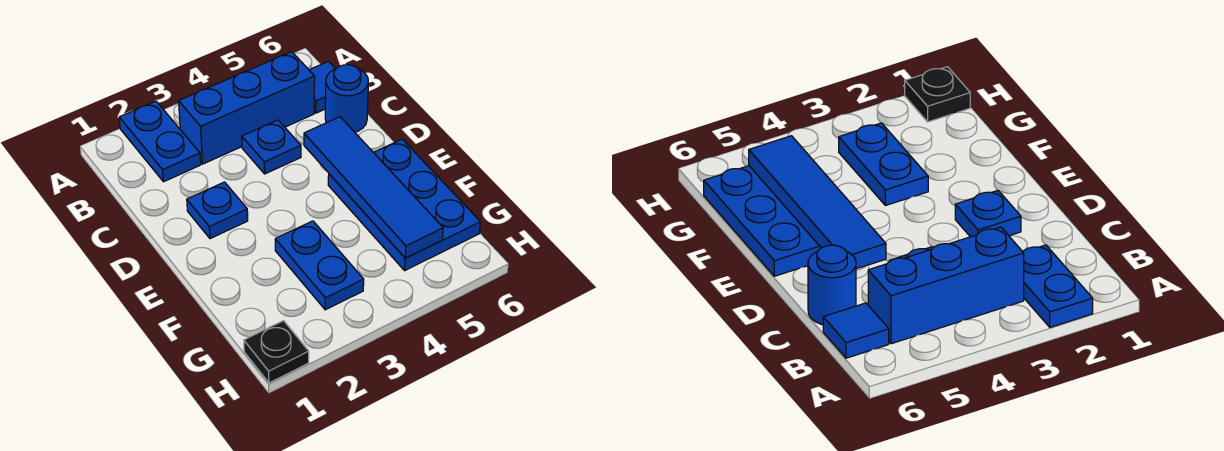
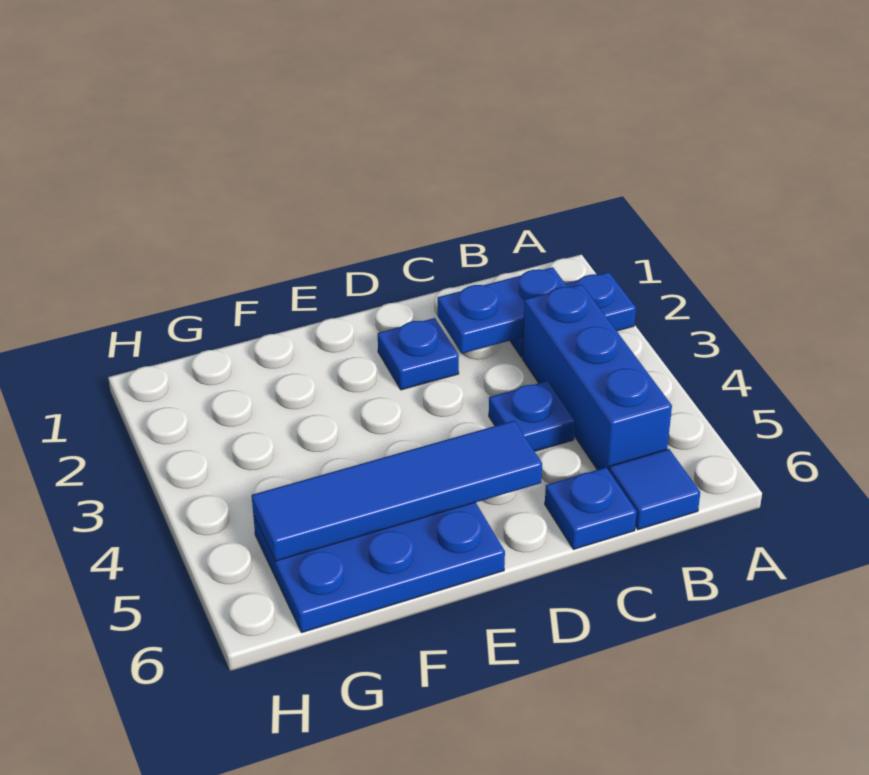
blue 1x1 round brick [325,65,368,132] -> blue 1x1 plate [545,467,637,549]
blue 1x2 plate [275,221,364,310] -> blue 1x2 plate moved to [438,267,567,353]
black 1x1 plate [244,321,309,383] -> none

